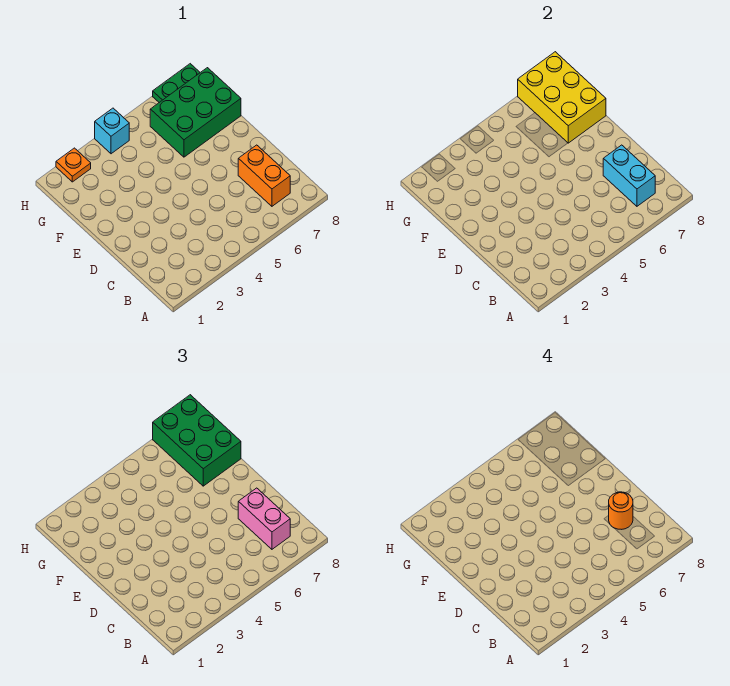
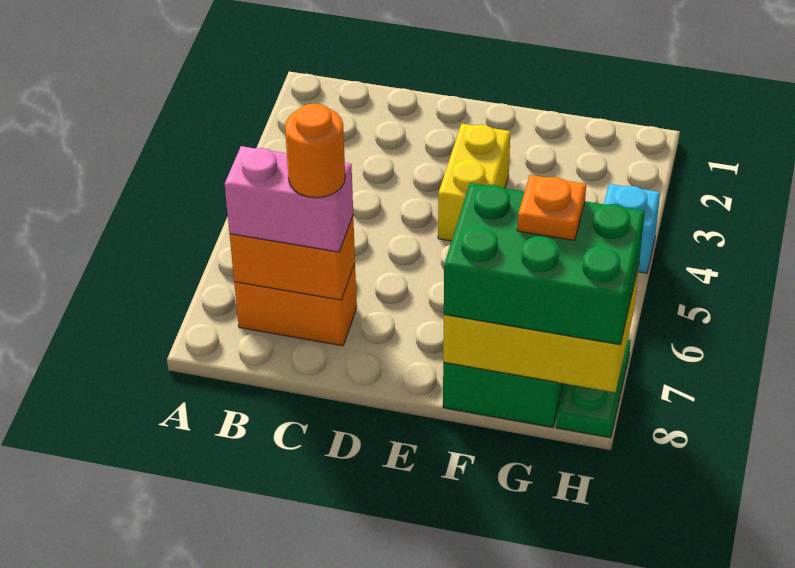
cyan 1x2 brick [603,145,655,206] -> orange 1x2 brick [230,216,355,300]
none -> yellow 1x2 brick [438,123,510,241]
orange 1x1 plate [56,148,91,182] -> orange 1x1 plate moved to [517,175,586,241]

